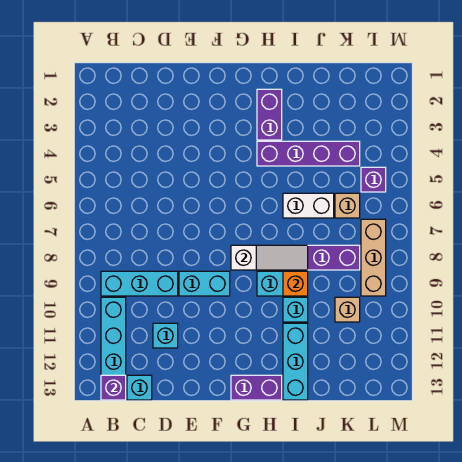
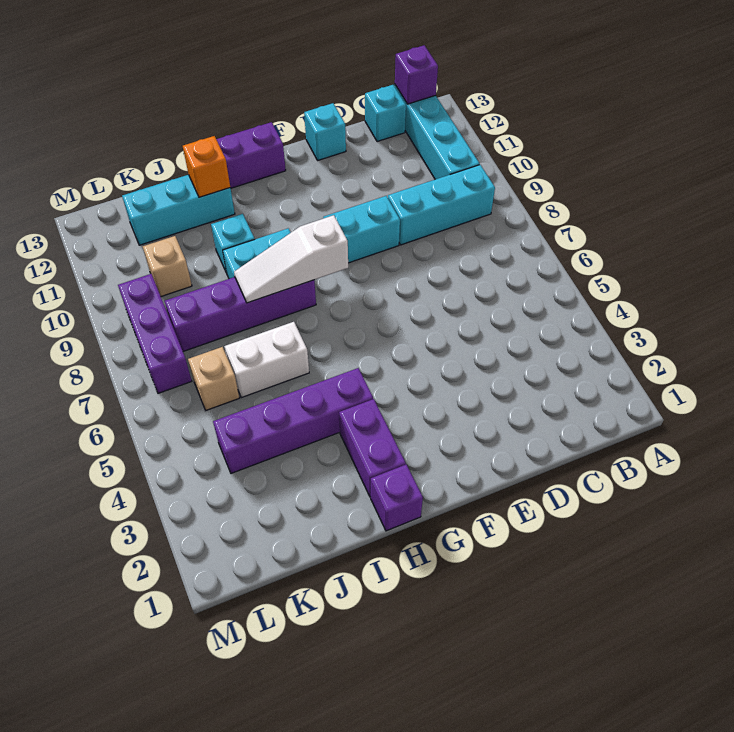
cyan 1x1 brick [153,323,178,348] -> cyan 1x1 brick moved to [304,103,346,160]
orange 1x1 brick [283,271,308,296] -> orange 1x1 brick moved to [183,136,230,197]
cyan 1x3 brick [283,323,308,400] -> cyan 1x3 brick turned to [122,175,235,245]
purple 1x1 brick [361,167,386,192] -> purple 1x1 brick moved to [371,465,423,531]
tan 1x3 brick [361,219,386,296] -> purple 1x3 brick [118,274,192,393]

